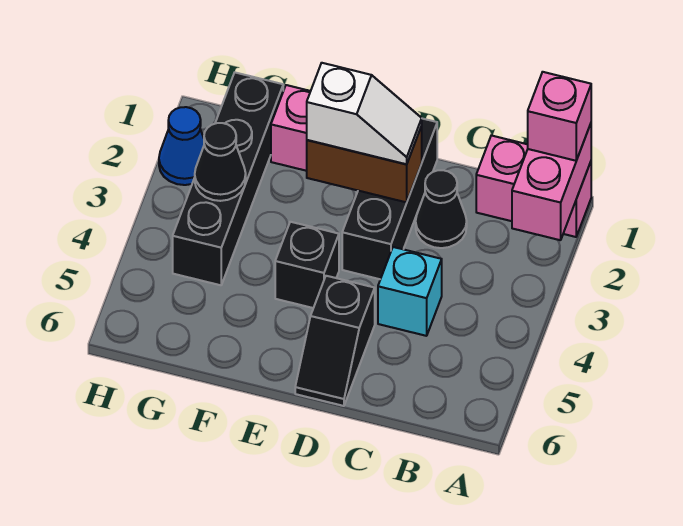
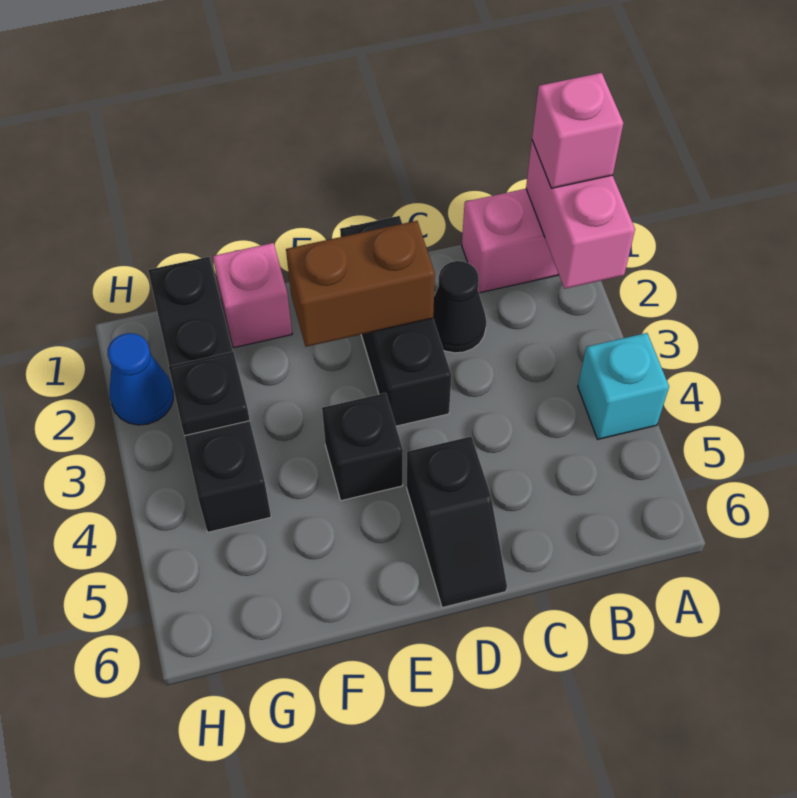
cyan 1x1 brick [378,247,442,336] -> cyan 1x1 brick moved to [578,333,669,439]
white 1x2 slope [307,63,422,164] -> none
black 1x1 cone [195,123,246,201] -> black 1x1 plate [169,352,250,436]

